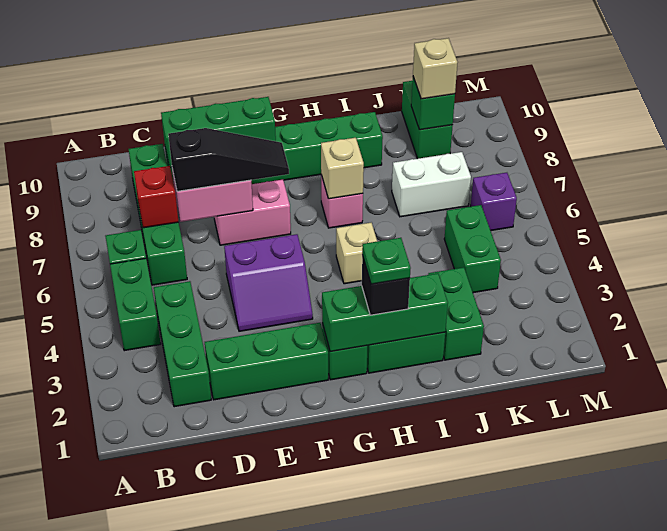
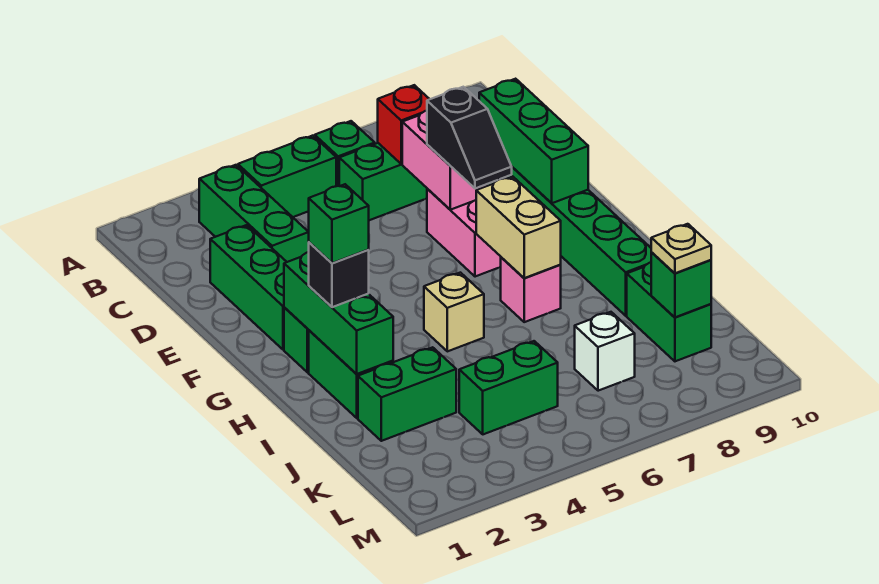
green 1x3 brick [154,281,211,407] -> green 1x3 brick turned to [199,165,309,262]
black 1x3 slope [168,128,289,191] -> black 1x2 slope [427,87,512,188]
purple 2x2 slope [224,234,313,331] -> none
green 1x1 plate [362,238,411,284] -> green 1x1 brick [309,184,369,263]
tan 1x1 brick [321,138,364,199] -> tan 1x2 brick [476,176,561,278]
white 1x2 brick [392,152,471,217] -> white 1x1 brick [575,312,635,391]
green 1x2 brick [402,81,453,159] -> green 1x2 brick turned to [627,263,711,361]
tan 1x1 brick [413,38,458,99] -> tan 1x1 plate [651,224,711,273]
purple 1x1 brick [471,173,517,231] -> none

